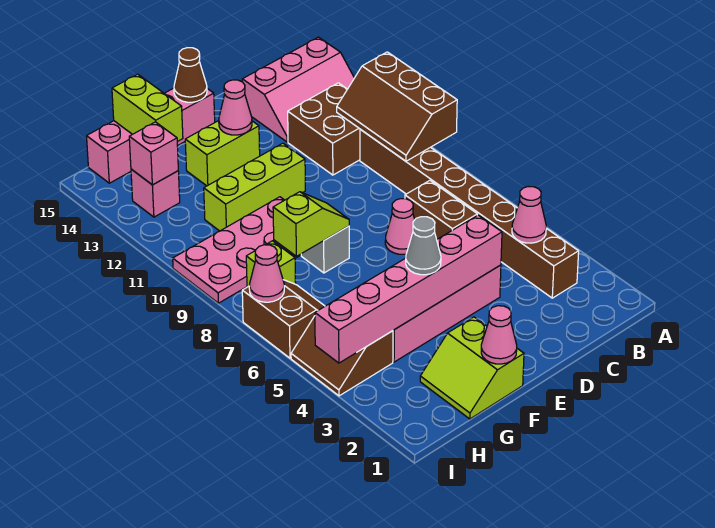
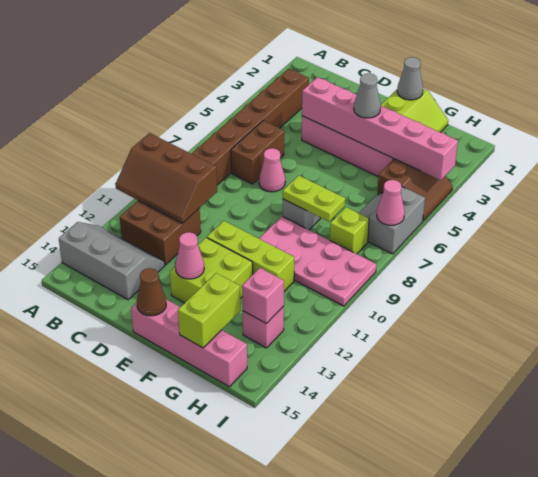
brown 2x3 slope [337,52,457,161] -> brown 2x3 slope turned to [115,133,217,223]
pink 2x3 slope [242,37,354,142] -> grey 2x3 slope [59,222,165,300]
pink 1x1 cone [512,187,546,243] -> none
lime 1x2 brick [185,121,260,186] -> lime 2x2 brick [170,238,253,303]
pink 1x1 cone [481,306,517,364] -> grey 1x1 cone [397,57,423,100]
lime 1x2 slope [273,192,349,256] -> lime 1x2 plate [283,175,345,221]
brown 2x2 slope [242,280,325,358] -> grey 2x2 slope [359,187,425,254]

